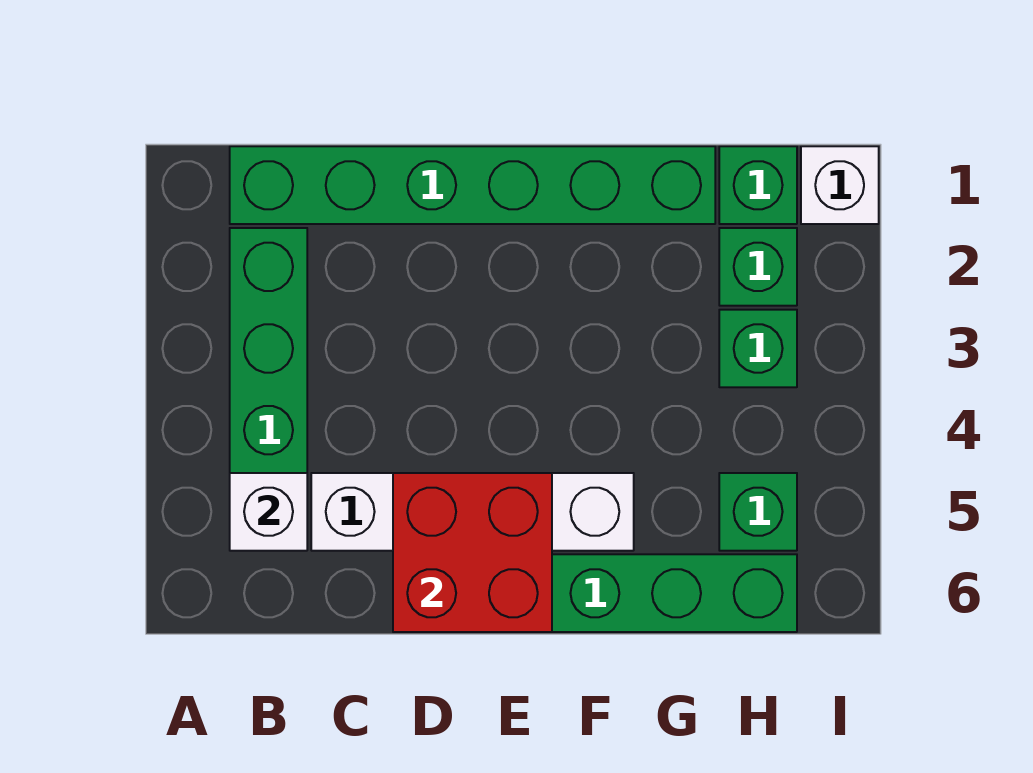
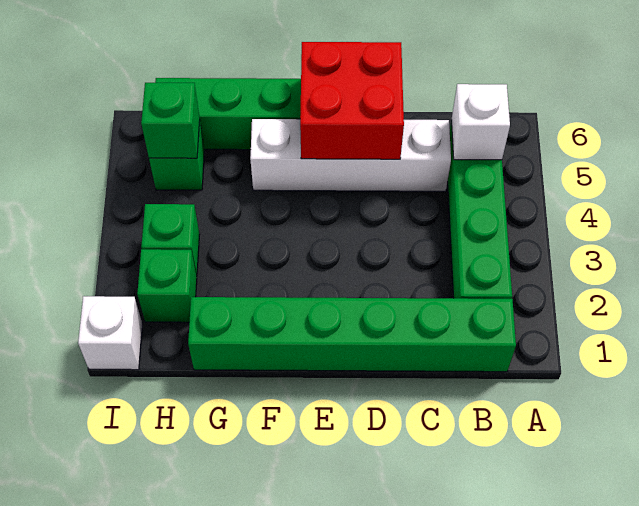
green 1x1 brick [719,146,797,224] -> green 1x1 brick moved to [141,83,200,158]

